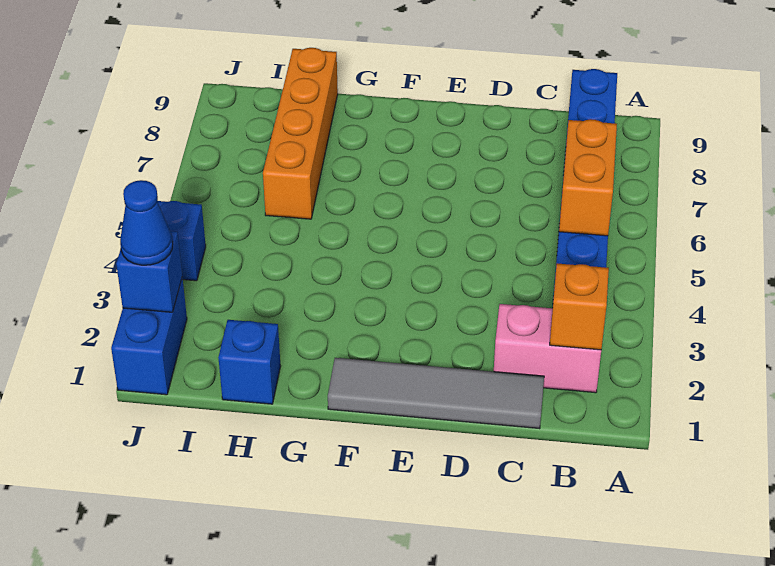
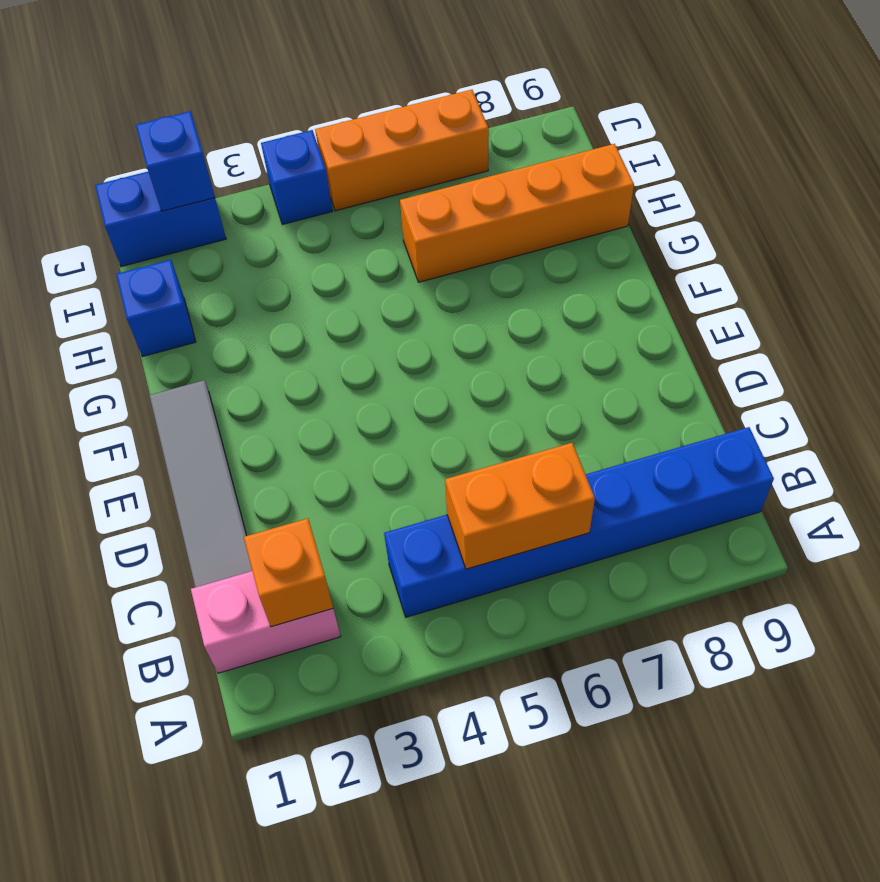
pink 1x2 brick [494,304,601,393] -> pink 1x2 brick turned to [191,571,341,673]
blue 1x1 cone [120,180,173,265] -> none
none -> orange 1x3 brick [315,90,489,211]

